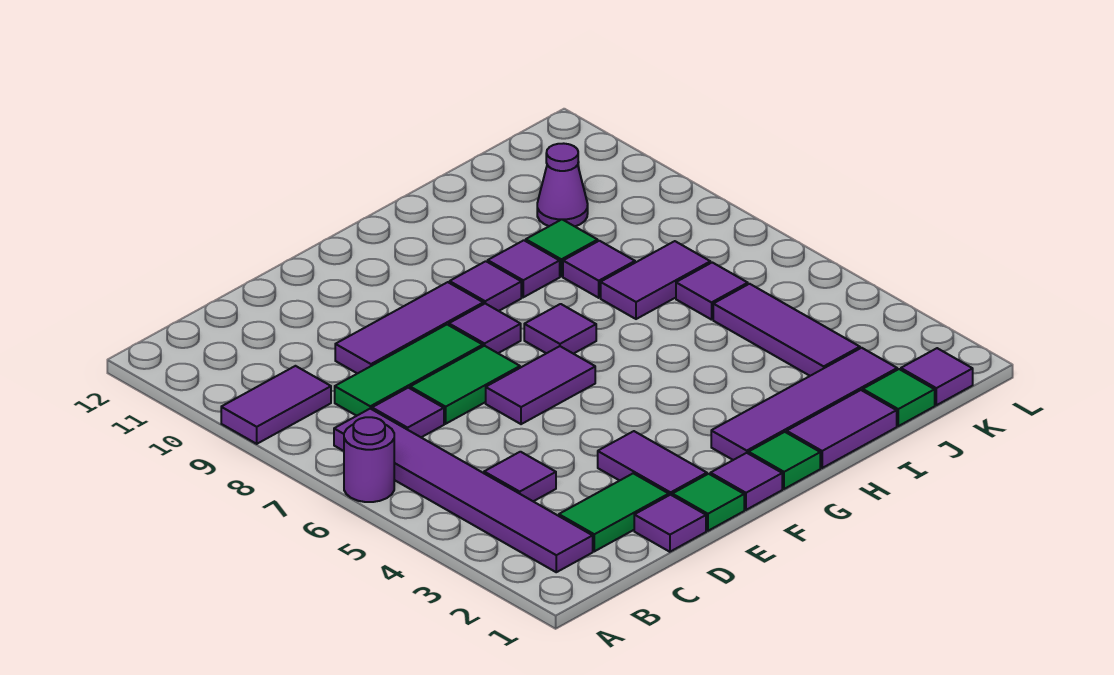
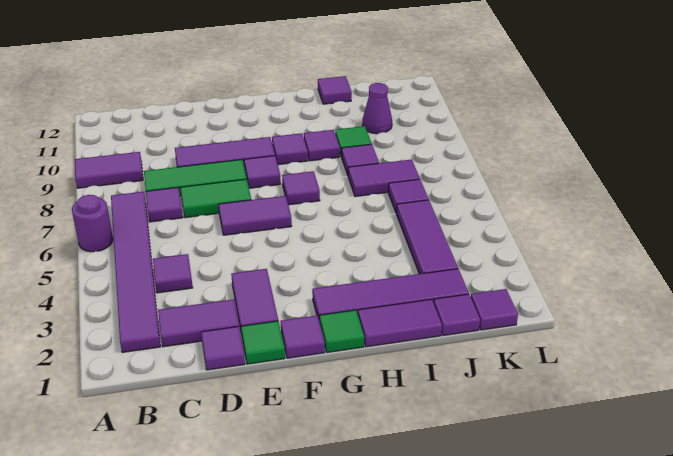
green 1x2 tile [559,473,669,551] -> purple 1x2 tile [158,299,239,347]
none -> purple 1x1 tile [318,76,352,104]
green 1x1 tile [863,369,935,426] -> purple 1x1 tile [434,294,480,336]

